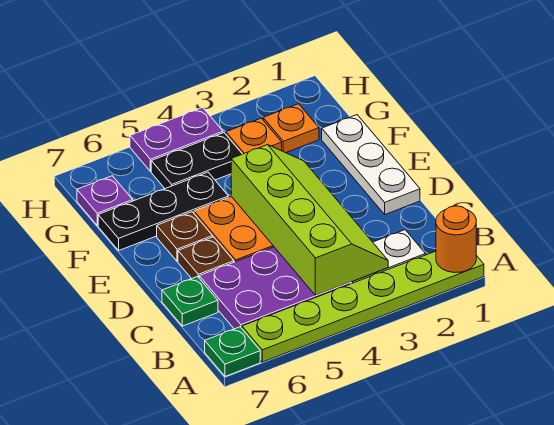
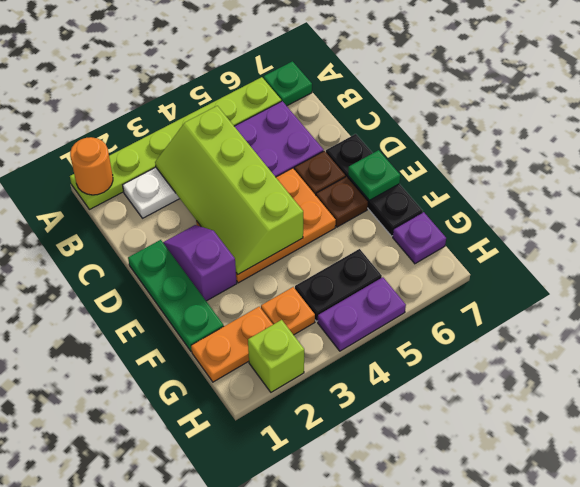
green 1x1 plate [162,277,218,326] -> green 1x1 plate moved to [348,150,400,200]
white 1x3 plate [322,115,420,214] -> green 1x3 plate [128,240,224,351]
none -> purple 1x2 slope [163,225,237,301]
black 1x3 plate [98,172,228,250] -> black 1x3 plate turned to [326,134,423,236]
orange 1x1 plate [263,104,319,153] -> orange 1x2 plate [191,307,273,382]
none -> lime 1x1 brick [248,320,304,392]

